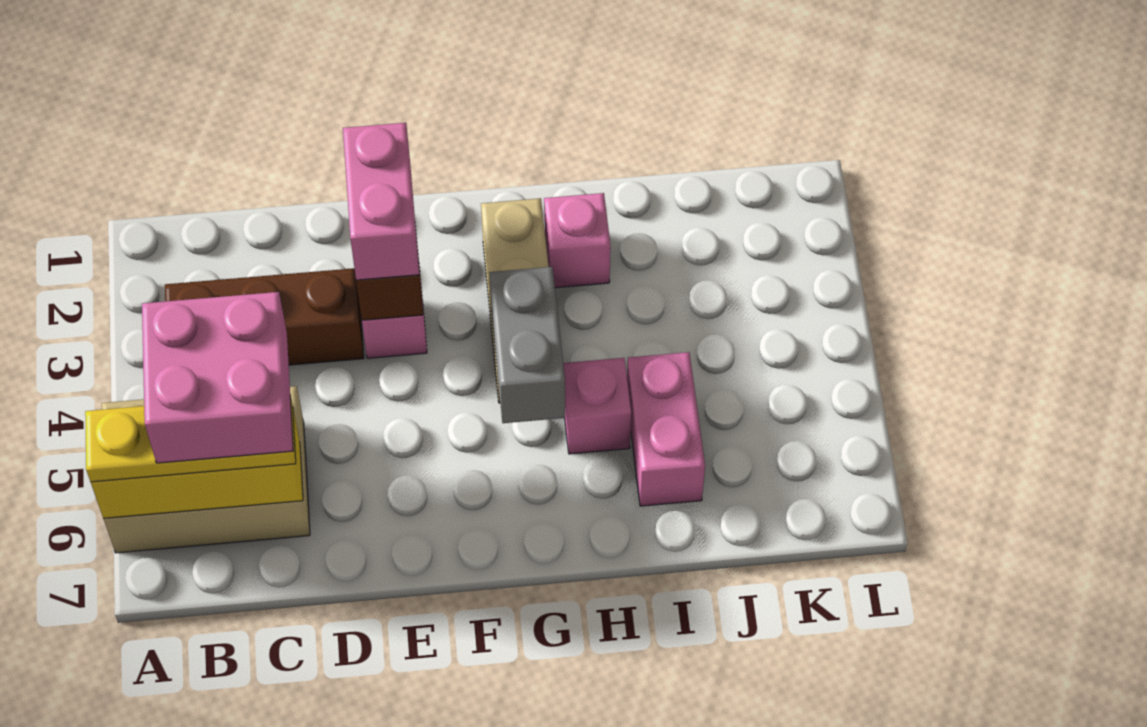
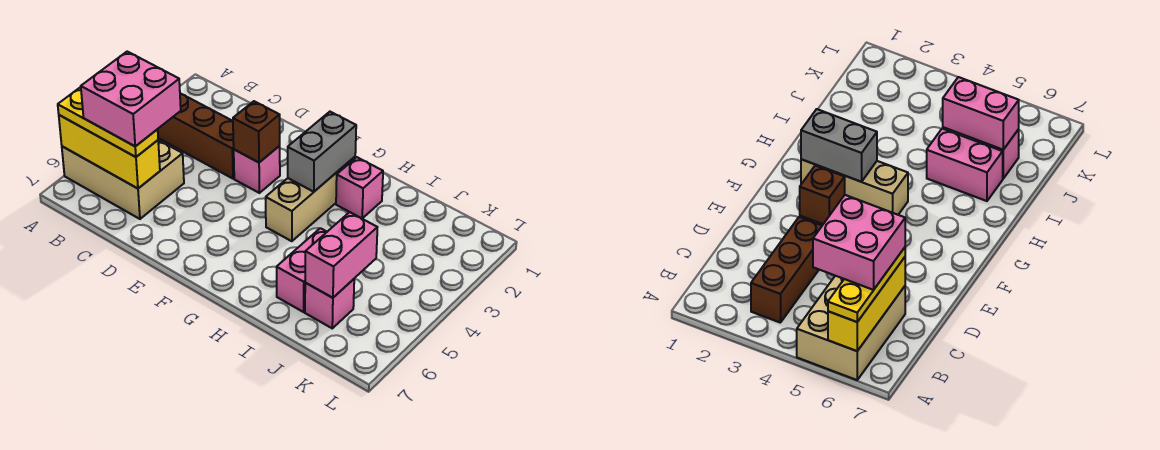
pink 1x2 brick [343,123,419,280] -> pink 1x2 brick moved to [305,212,377,298]
grey 1x2 brick [489,267,565,423] -> grey 1x2 brick moved to [288,112,356,192]
pink 1x1 brick [563,358,631,454] -> pink 1x1 brick moved to [305,279,354,328]

